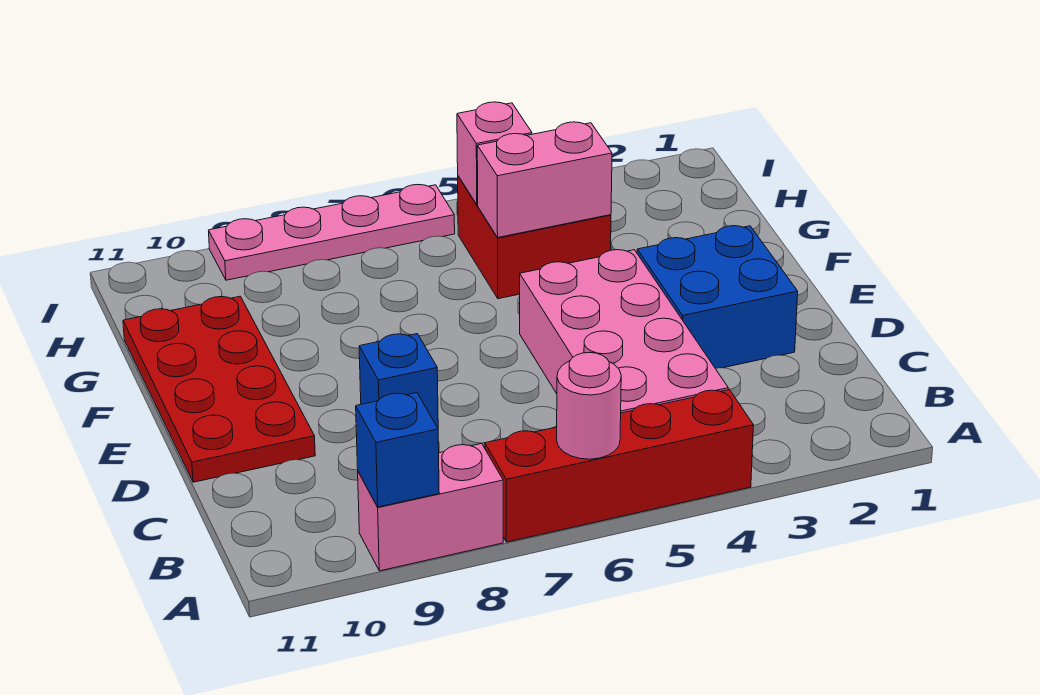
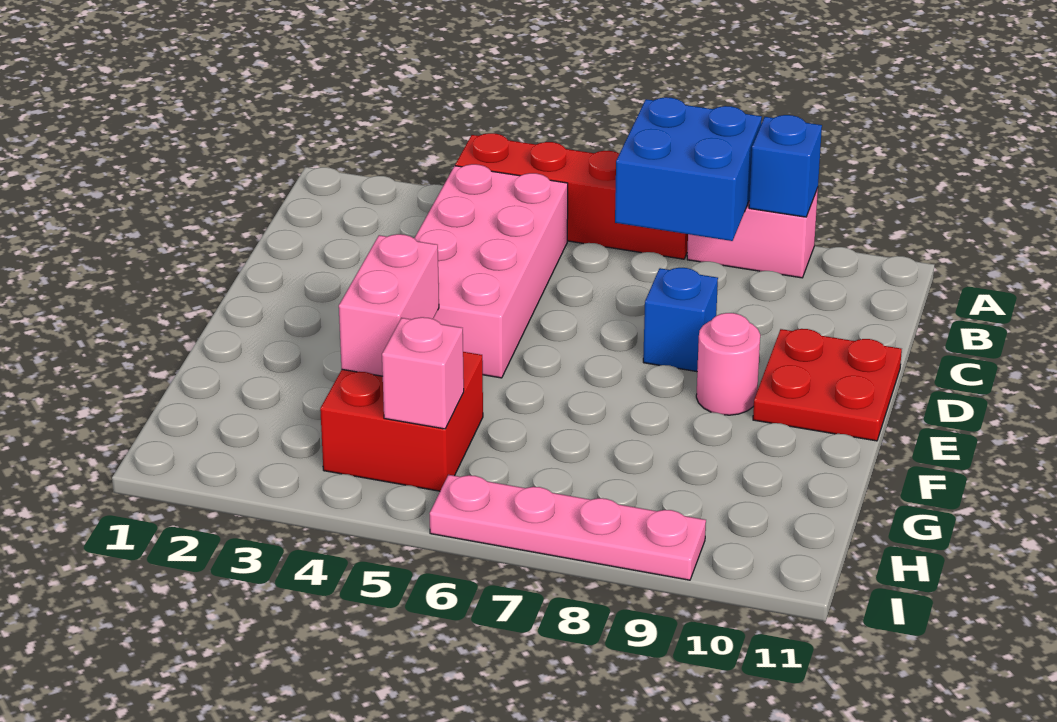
pink 1x1 round brick [557,352,621,459] -> pink 1x1 round brick moved to [696,313,760,415]
blue 2x2 brick [637,226,798,368] -> blue 2x2 brick moved to [615,97,762,241]
red 2x4 plate [123,296,315,482] -> red 2x2 plate [753,329,902,441]
pink 1x2 brick [477,122,612,237] -> pink 1x2 brick turned to [339,234,439,376]

